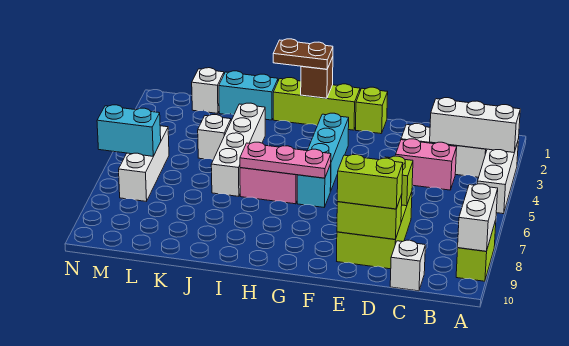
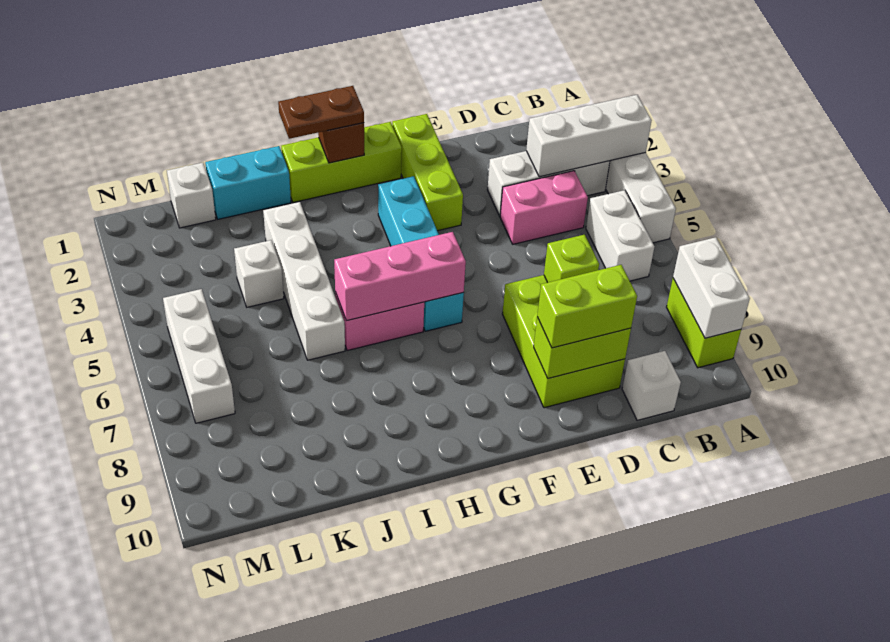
none -> white 1x2 brick [586,190,654,281]
lime 1x1 brick [356,87,388,134] -> lime 1x3 brick [392,114,463,231]
pink 1x3 plate [240,142,331,178] -> pink 1x3 brick [334,232,466,321]
cyan 1x2 brick [97,105,161,156] -> none

